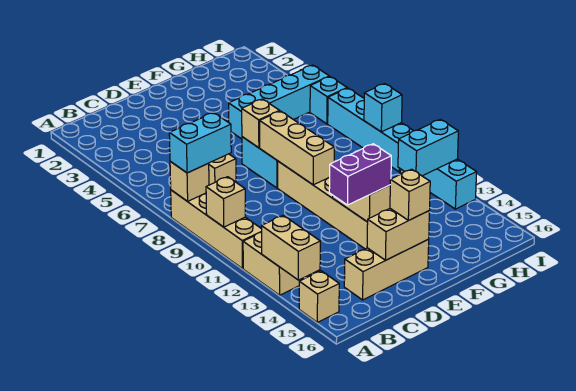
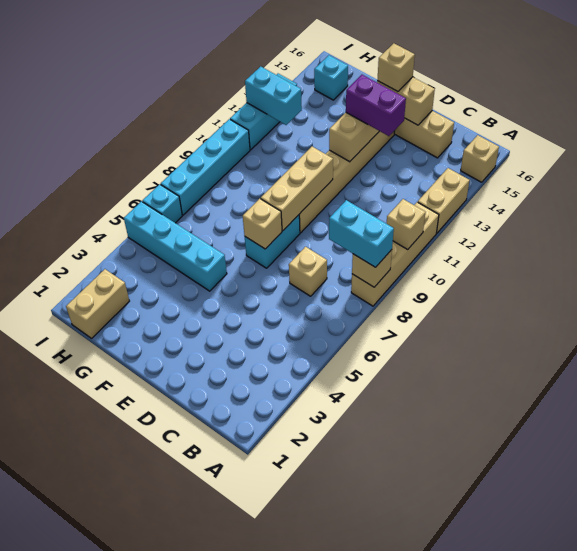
tan 1x2 brick [261,215,320,280] -> tan 1x2 brick moved to [66,269,129,338]
cyan 1x1 brick [364,84,402,132] -> cyan 1x1 brick moved to [314,55,348,100]

